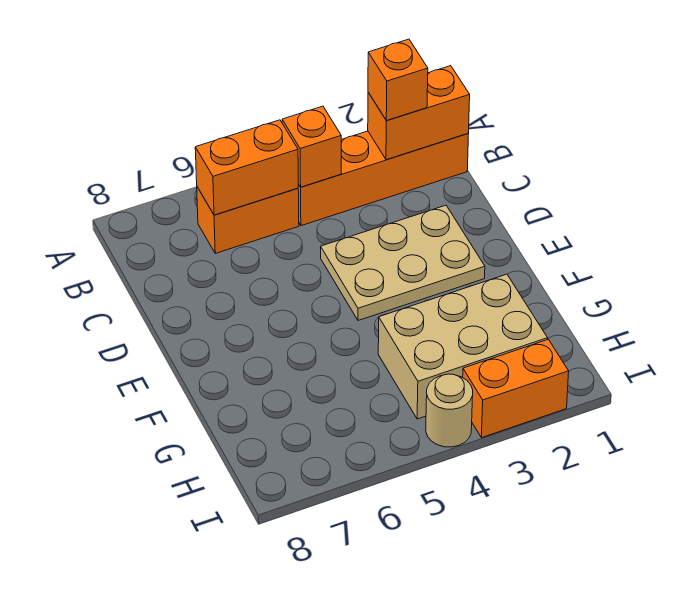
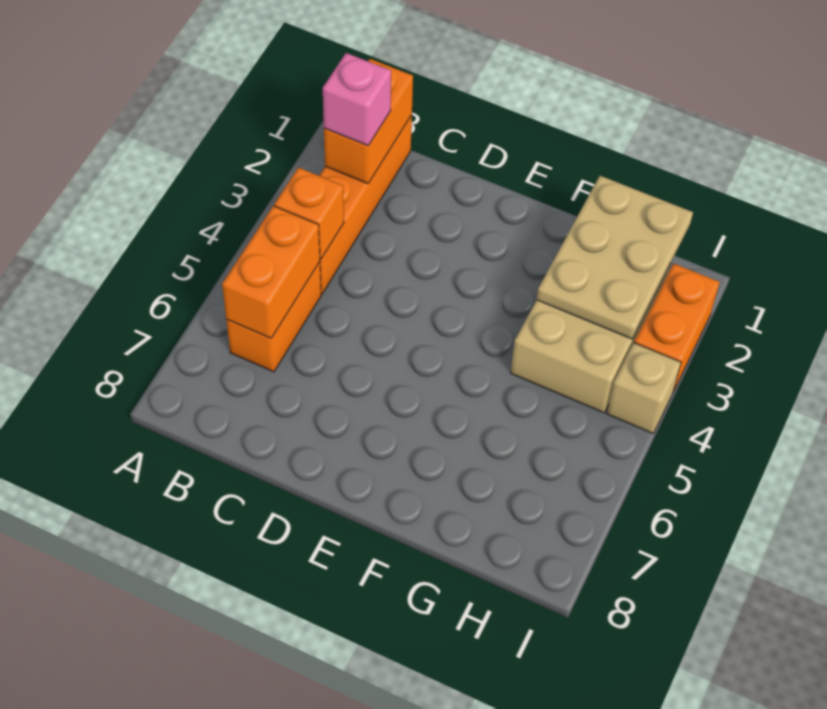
orange 1x1 brick [368,39,428,121] -> pink 1x1 brick [323,53,391,145]
tan 2x3 plate [321,205,485,320] -> tan 2x3 plate moved to [537,176,693,339]
tan 1x1 round brick [426,374,473,447] -> tan 1x1 brick [607,343,681,433]

